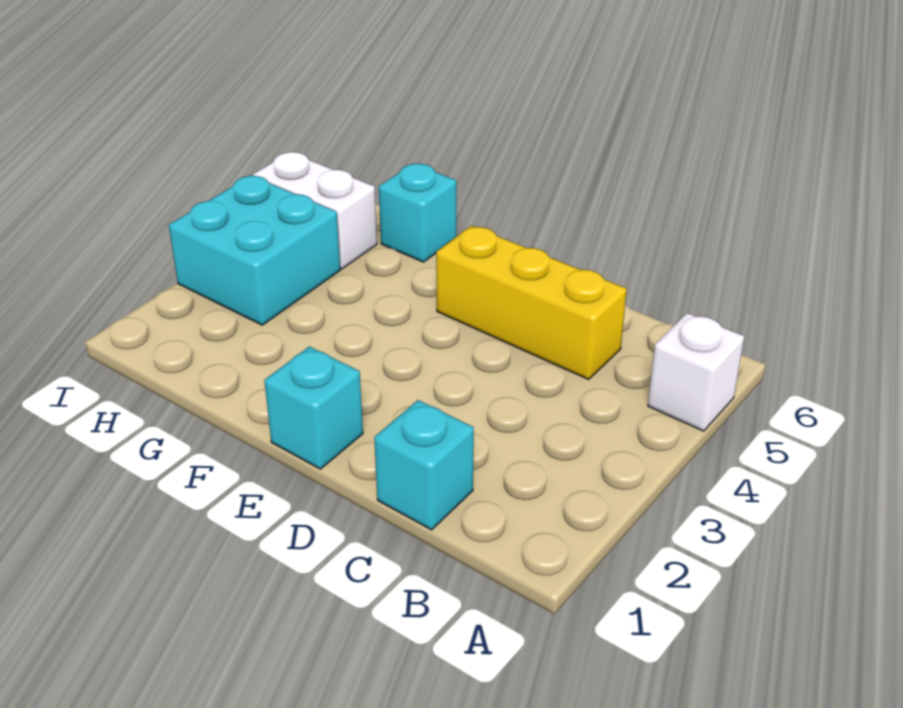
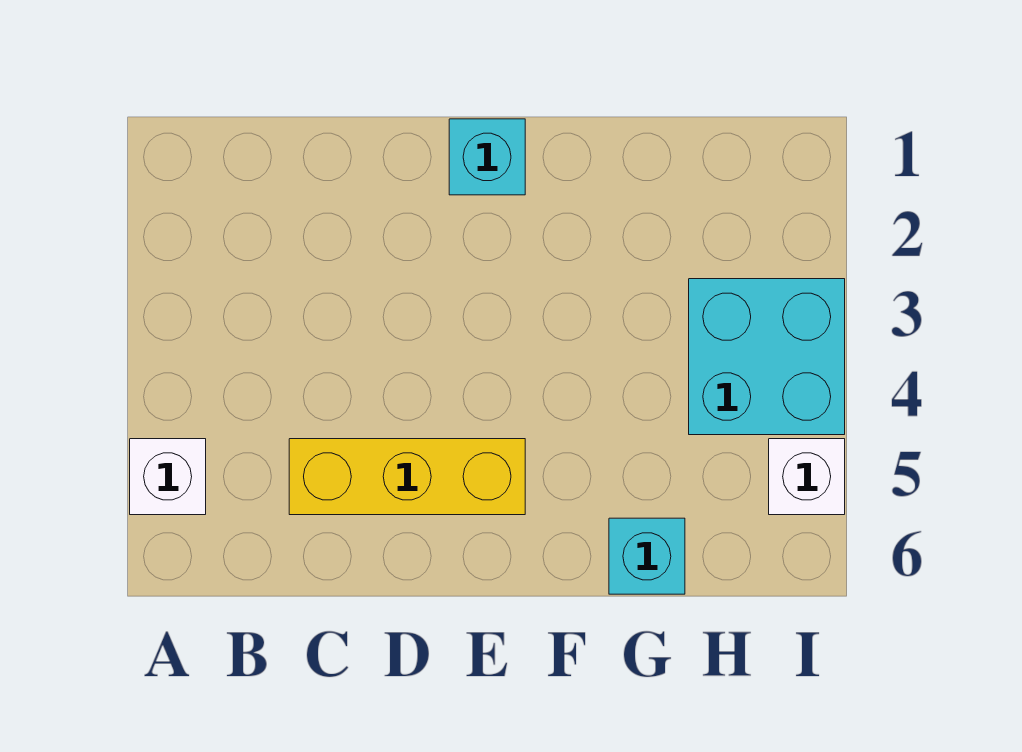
cyan 1x1 brick [374,400,474,530] -> none
white 1x2 brick [253,152,377,269] -> white 1x1 brick [769,439,845,515]

